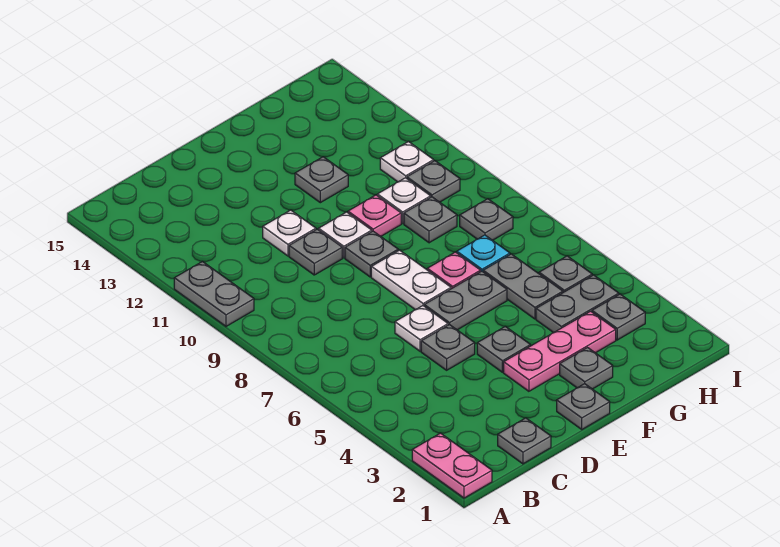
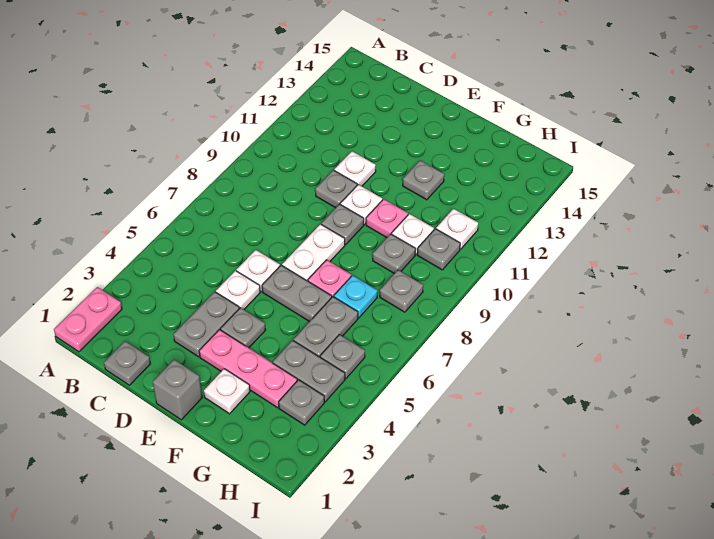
grey 1x2 plate [174,262,254,326] -> grey 1x2 plate moved to [173,292,239,357]
grey 1x1 plate [421,325,475,370] -> white 1x1 plate [216,271,260,310]
grey 1x1 plate [557,384,610,429] -> grey 1x1 brick [153,360,202,420]
grey 1x1 plate [560,348,613,389] -> white 1x1 plate [204,369,250,414]

